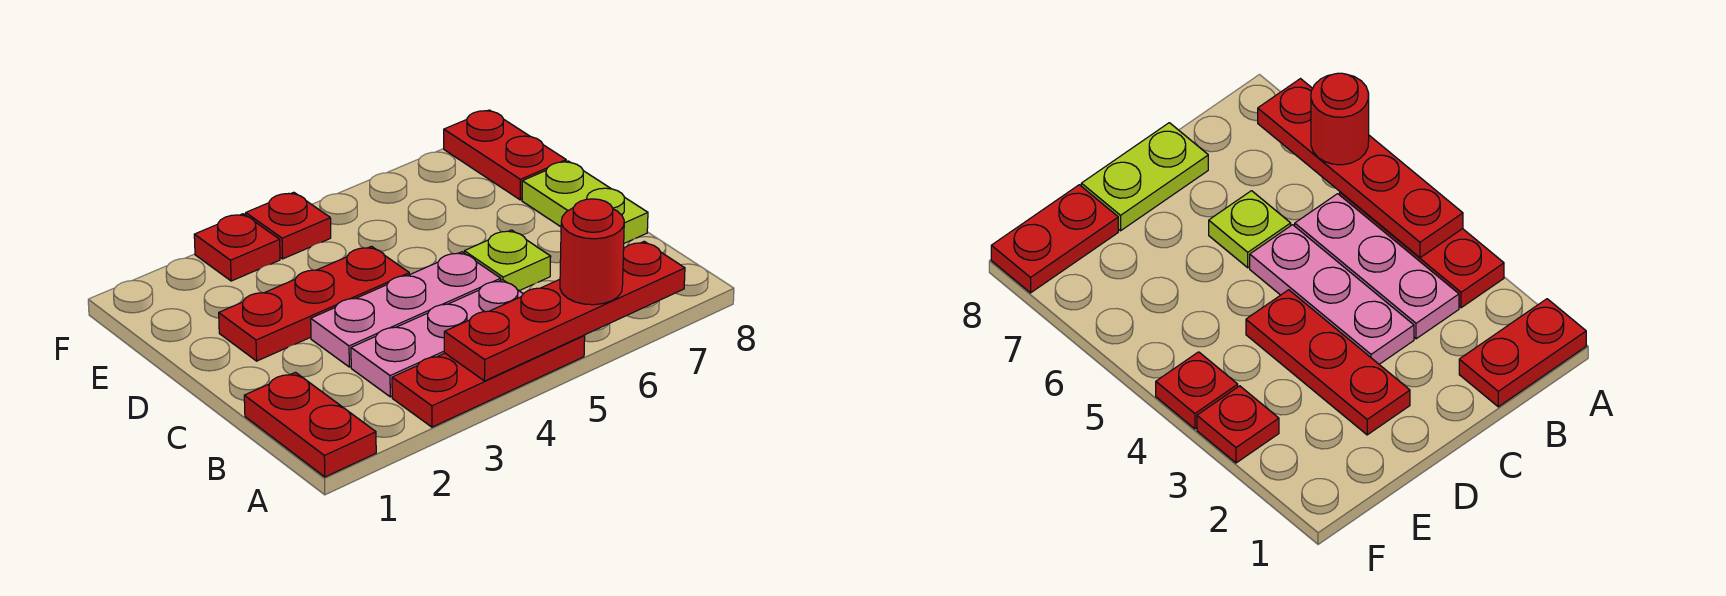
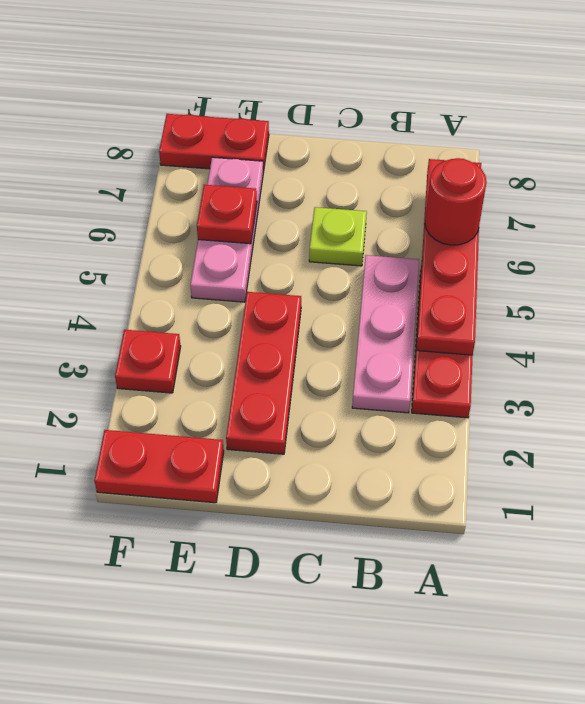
red 1x2 plate [244,372,376,477] -> red 1x2 plate moved to [94,430,224,503]
pink 1x3 plate [311,252,501,367] -> pink 1x3 plate moved to [190,157,263,302]
lime 1x2 plate [522,161,648,243] -> none
red 1x1 plate [246,192,331,259] -> red 1x1 plate moved to [197,185,257,244]

